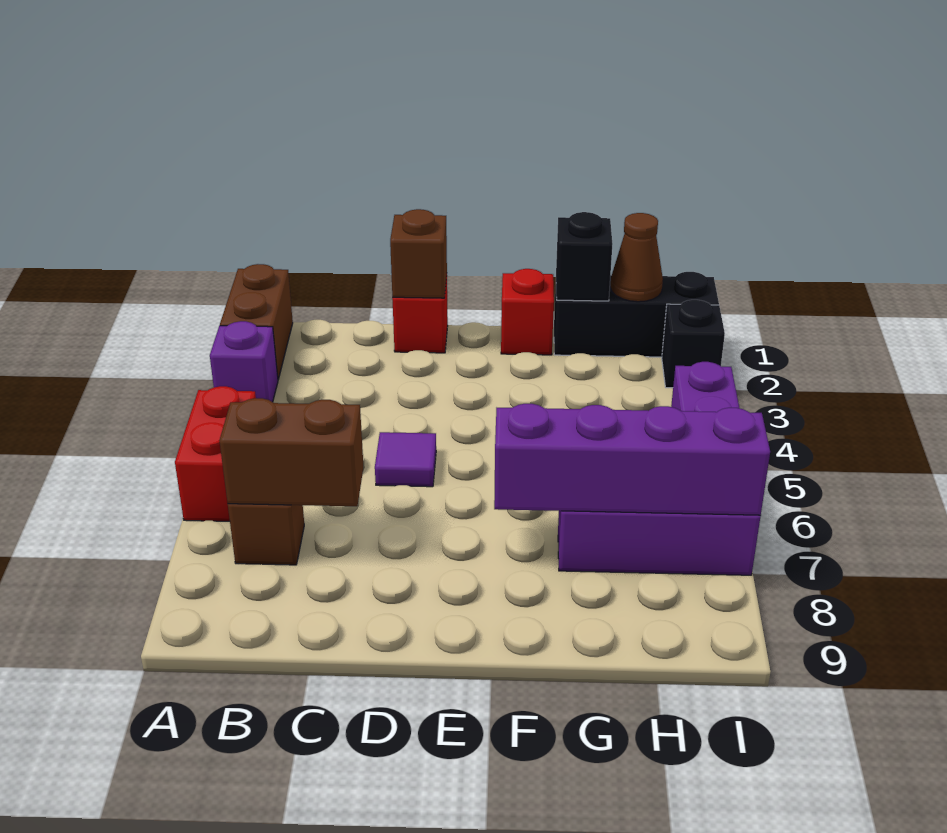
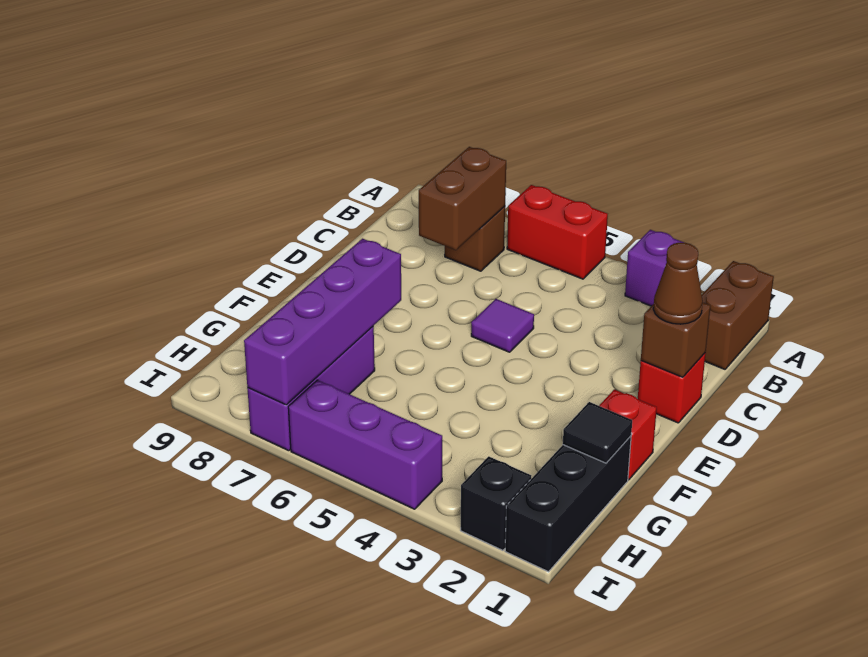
brown 1x2 brick [220,264,293,379] -> brown 1x2 brick turned to [702,261,774,369]
black 1x1 brick [556,212,613,301] -> black 1x1 tile [563,402,632,463]
brown 1x1 cone [610,213,663,302] -> brown 1x1 cone moved to [653,243,703,324]

